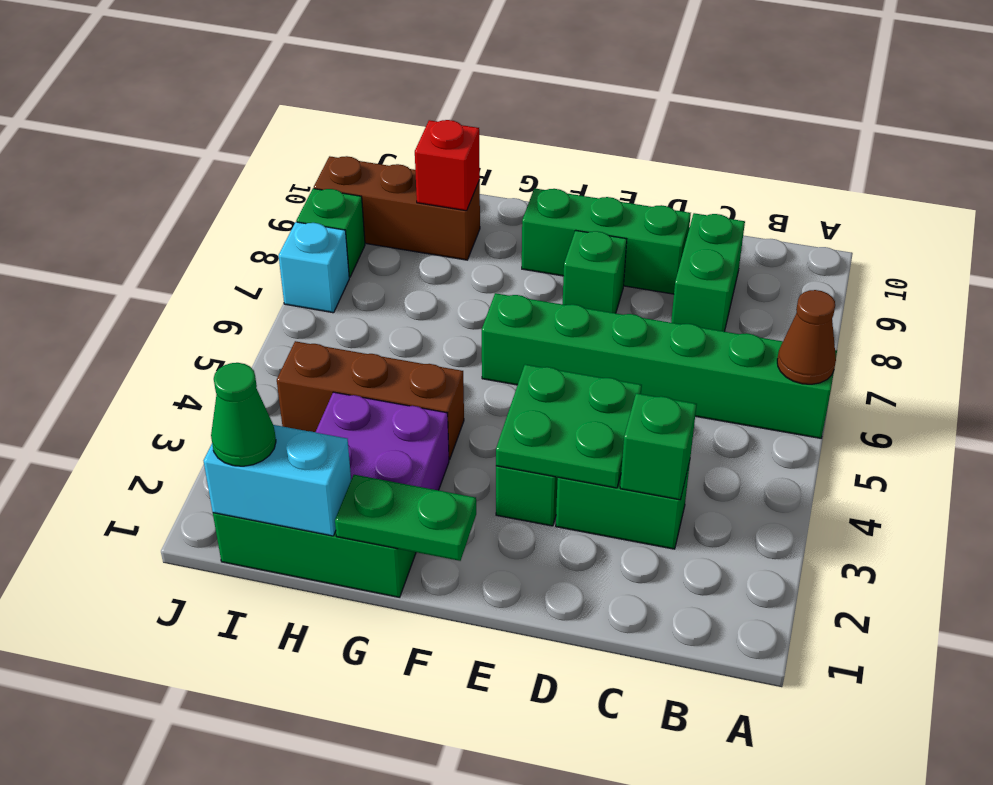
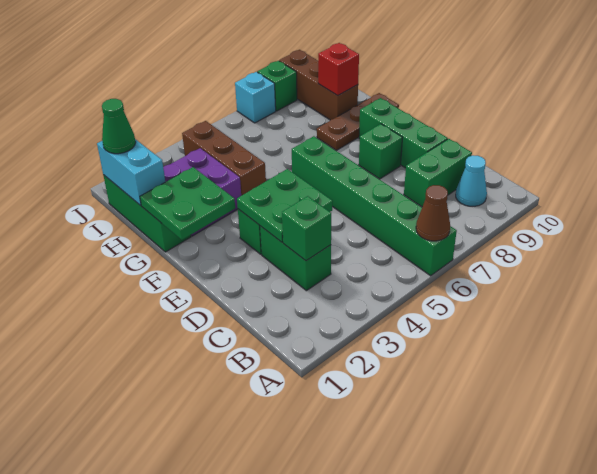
none -> cyan 1x1 cone [456,155,487,206]
green 1x2 plate [335,475,476,561] -> green 2x2 plate [140,167,235,240]
none -> brown 1x3 plate [317,93,399,150]

